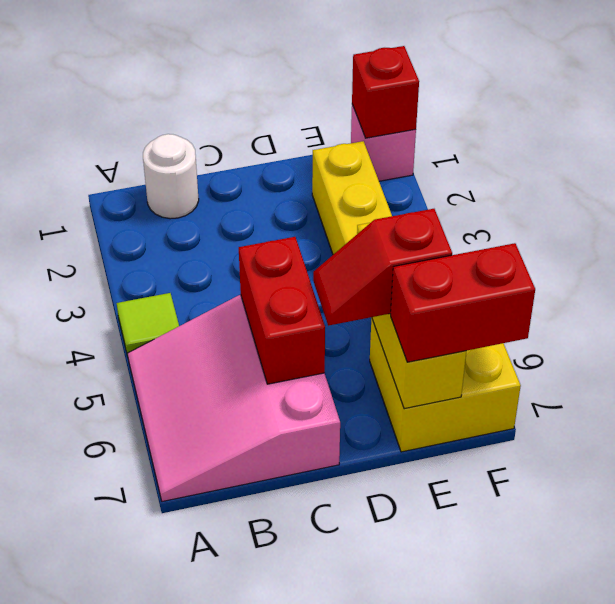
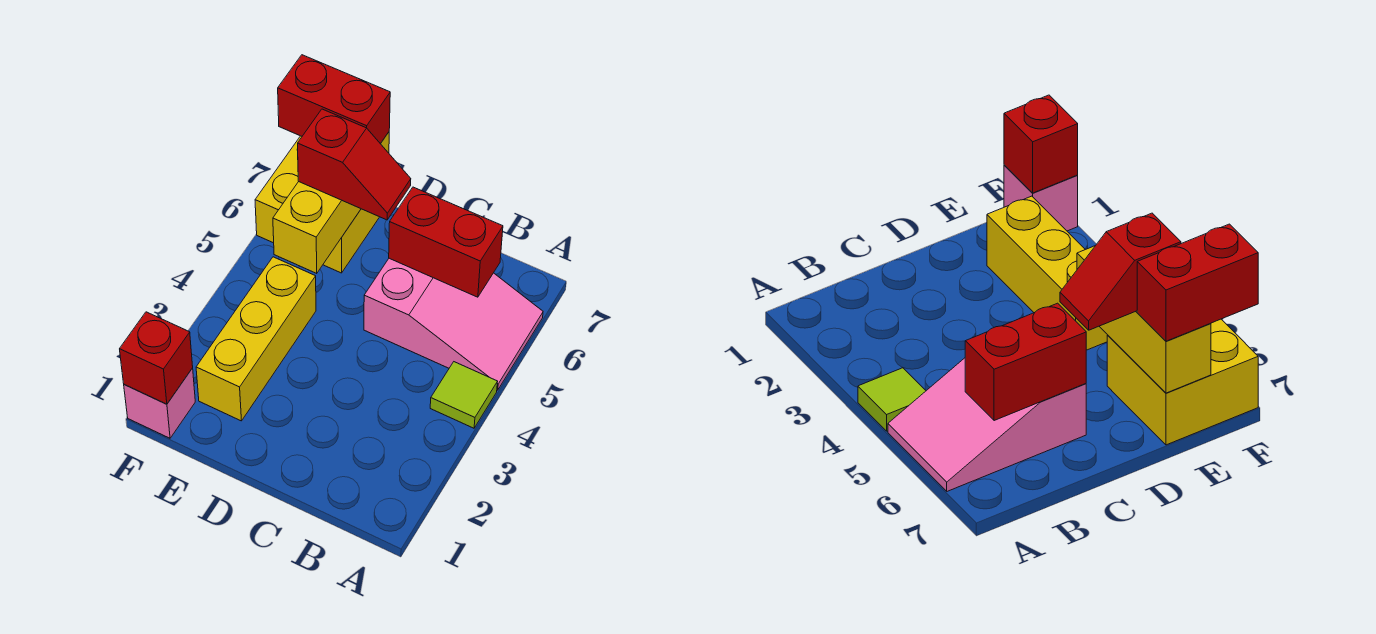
pink 3x3 slope [128,295,340,502] -> pink 2x3 slope [364,258,543,390]
white 1x1 round brick [143,134,199,219] -> none
red 1x2 brick [239,237,325,384] -> red 1x2 brick turned to [389,187,503,297]

